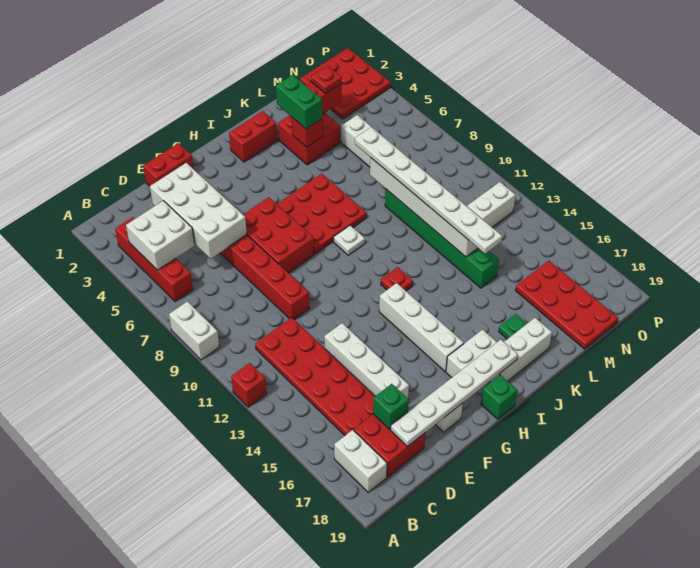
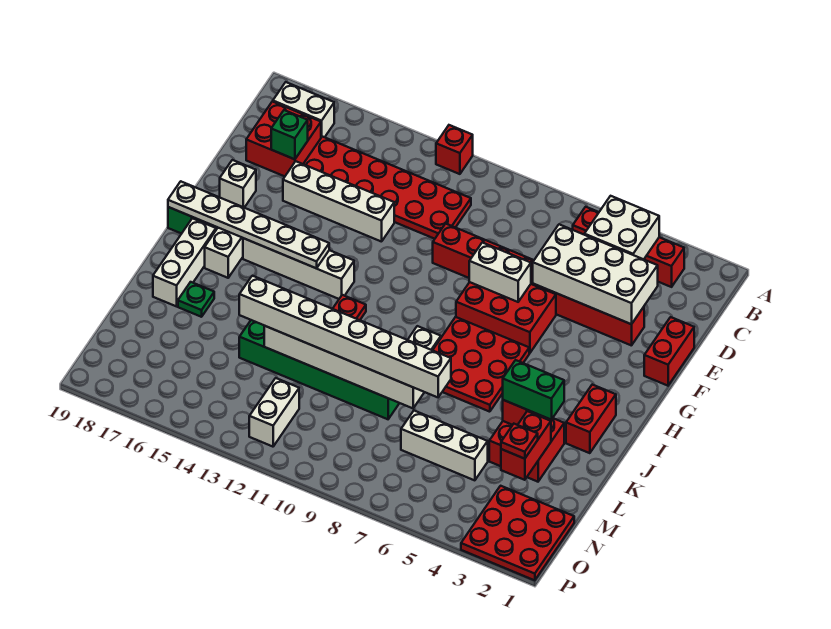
white 1x2 brick [169,301,219,360] -> white 1x2 brick moved to [469,243,531,302]
white 1x6 plate [391,340,518,447] -> white 1x6 plate turned to [168,181,329,268]
white 1x8 plate [355,127,502,254] -> white 1x8 brick [239,276,451,397]
red 2x4 plate [516,261,618,349] -> none

